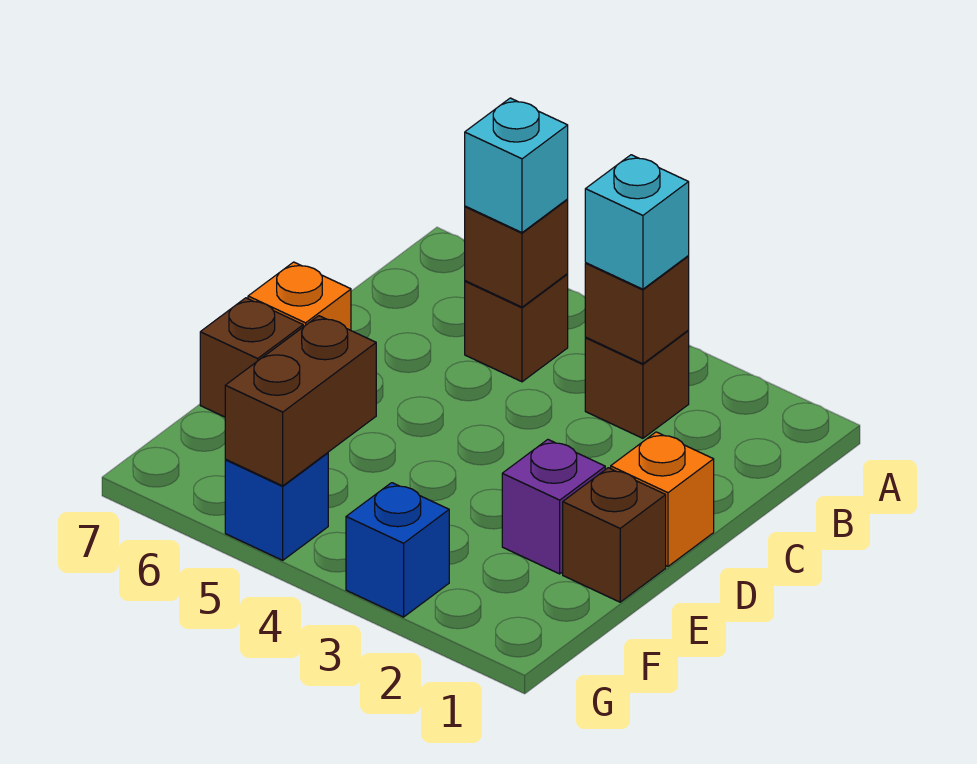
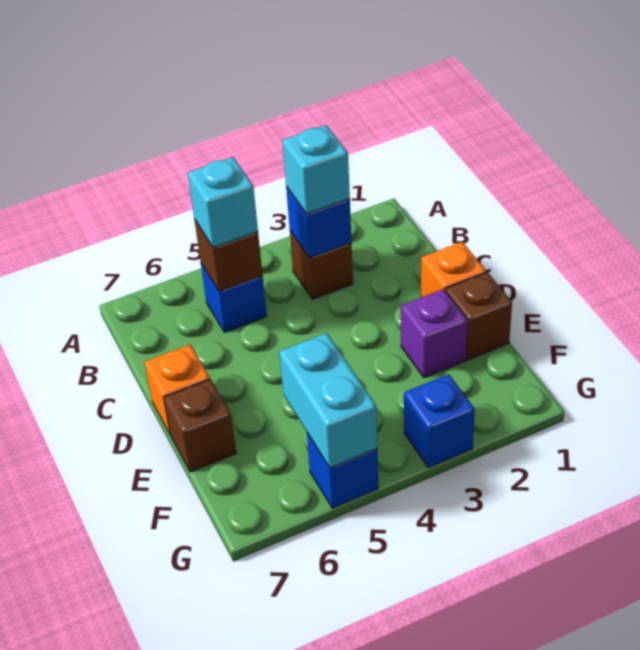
brown 1x1 brick [585,256,689,364] -> blue 1x1 brick [286,187,352,258]
brown 1x1 brick [465,274,568,382] -> blue 1x1 brick [201,264,267,332]
brown 1x2 brick [225,316,376,486] -> cyan 1x2 brick [279,333,377,468]

